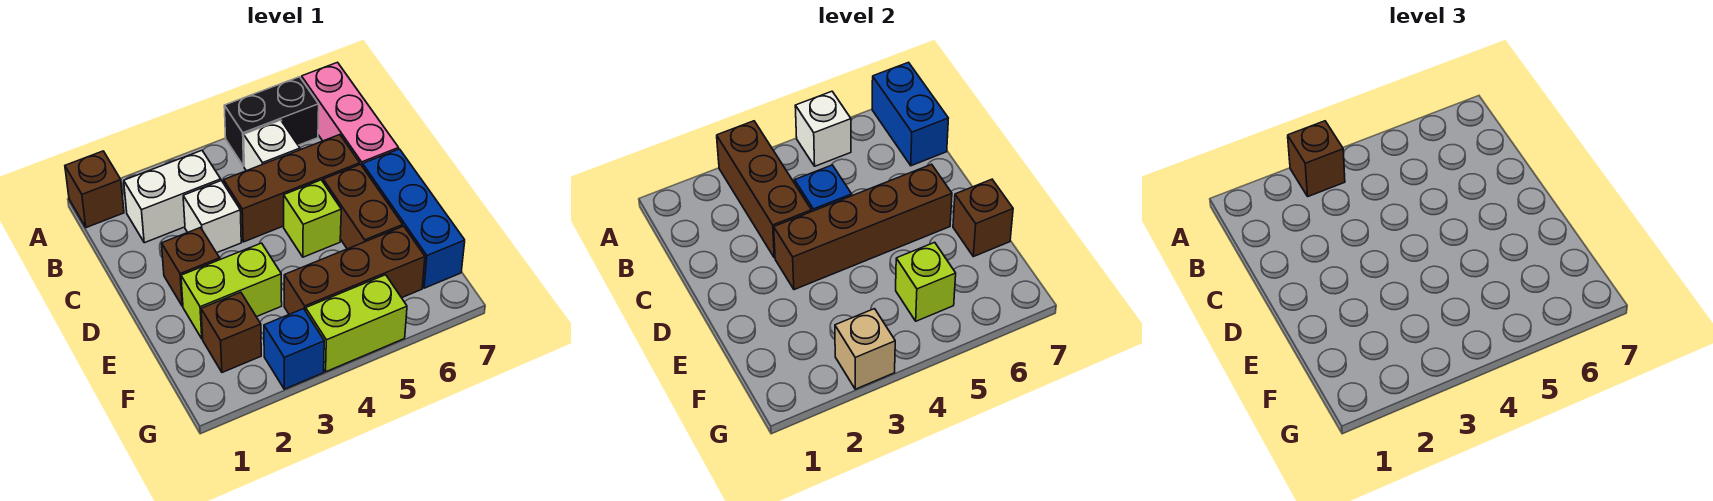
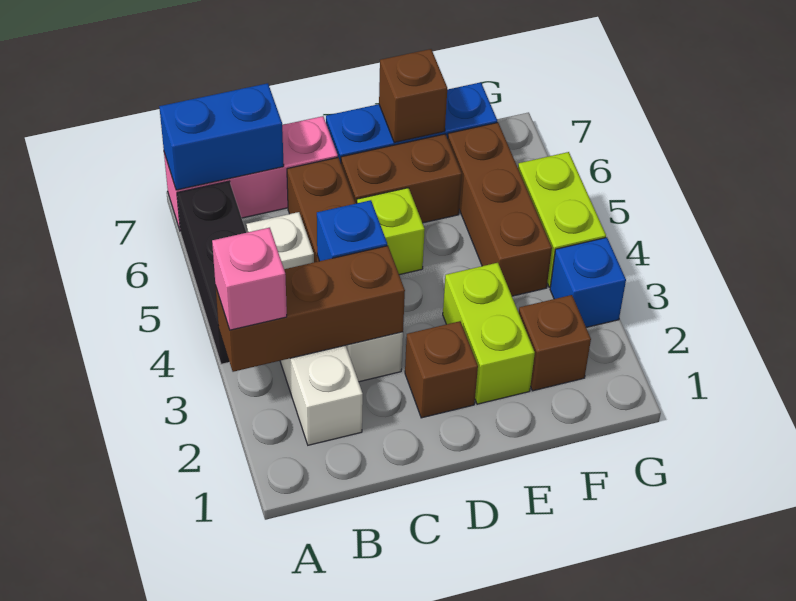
brown 1x1 brick [65,151,124,228] -> none
brown 1x1 brick [1288,121,1345,196] -> pink 1x1 brick [212,228,287,330]
black 1x2 brick [224,77,319,166] -> black 1x3 brick [177,181,246,364]
white 1x1 brick [795,91,851,166] -> none
brown 1x4 brick [774,164,952,290] -> none
lime 1x1 brick [896,242,956,321] -> none
tan 1x1 brick [835,309,895,389] -> none

